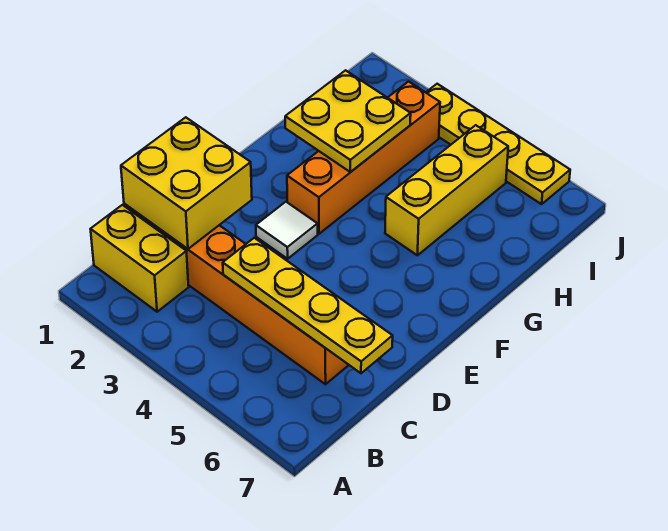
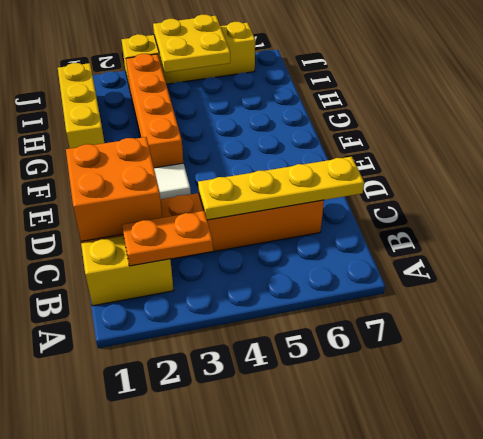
none -> orange 1x2 plate [122,211,213,266]
yellow 2x2 brick [121,117,252,249] -> orange 2x2 brick [66,137,162,241]
yellow 2x2 plate [285,70,411,172] -> yellow 2x2 plate moved to [153,15,230,72]
yellow 1x3 brick [385,125,508,255] -> yellow 1x3 brick moved to [58,63,104,148]
yellow 1x4 plate [426,84,570,204] -> yellow 1x4 brick [122,22,255,84]

